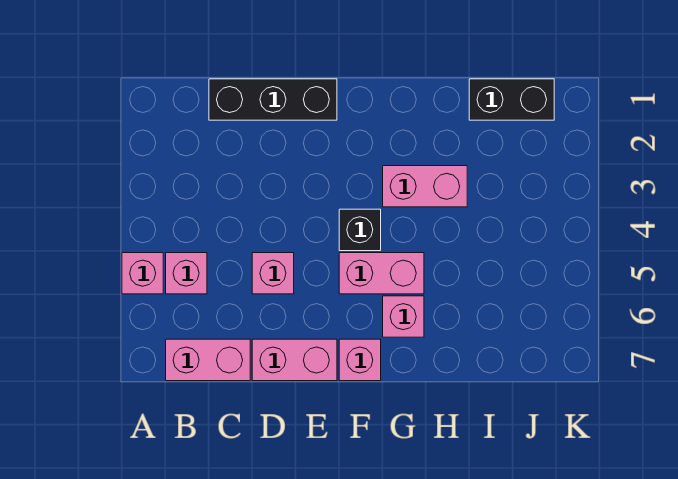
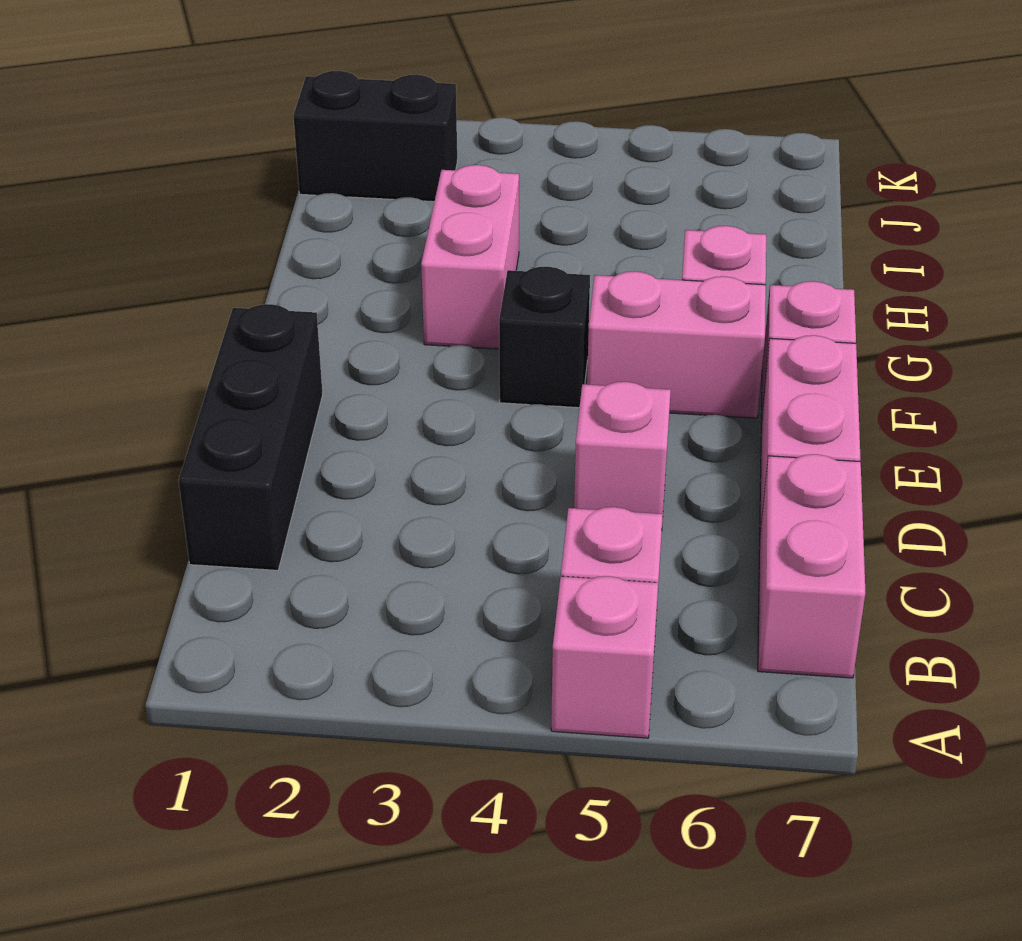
pink 1x2 brick [339,253,424,294] -> pink 1x2 brick turned to [587,271,766,418]
black 1x2 brick [469,79,554,120] -> black 1x2 brick turned to [293,71,457,202]

